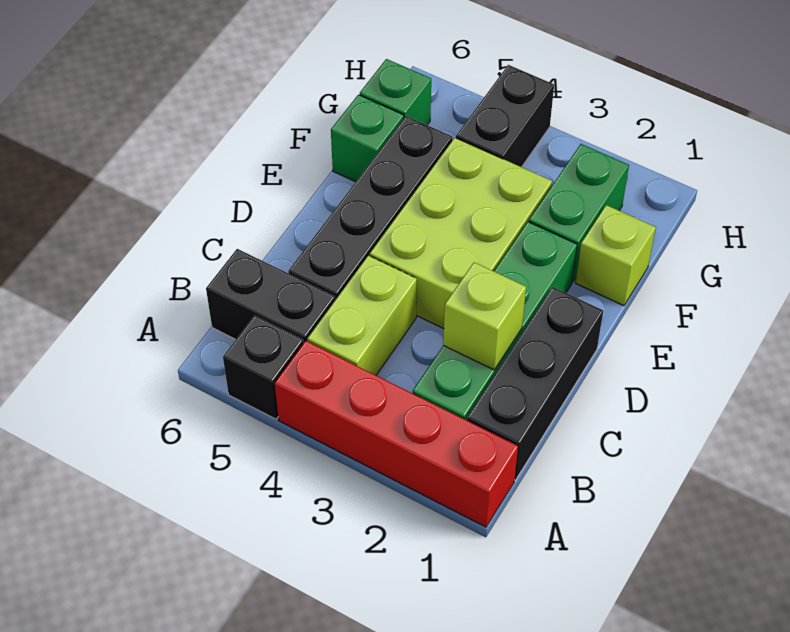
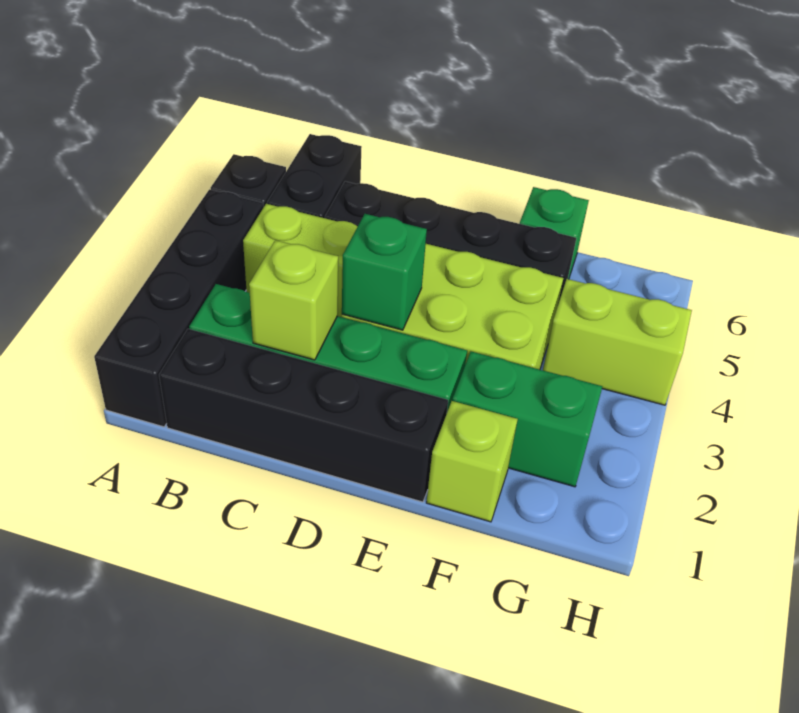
red 1x4 brick [275,341,518,527] -> black 1x4 brick [94,189,264,427]
black 1x3 brick [467,287,603,480] -> black 1x4 brick [159,329,448,502]
black 1x2 brick [456,65,554,167] -> lime 1x2 brick [543,279,692,405]
green 1x1 brick [360,59,431,125] -> green 1x1 brick moved to [342,214,427,330]

